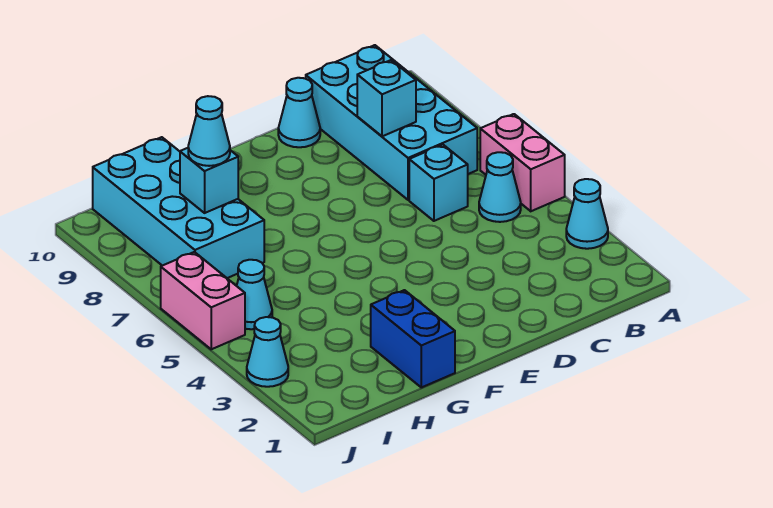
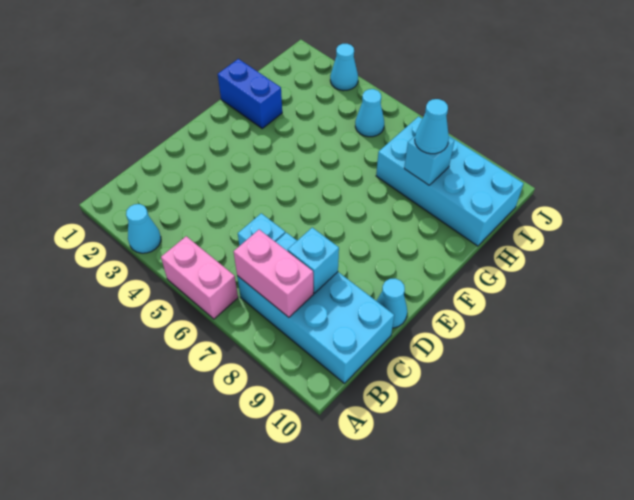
cyan 1x1 cone [479,152,521,222] -> none
pink 1x2 brick [161,252,245,349] -> pink 1x2 brick moved to [234,230,313,317]

